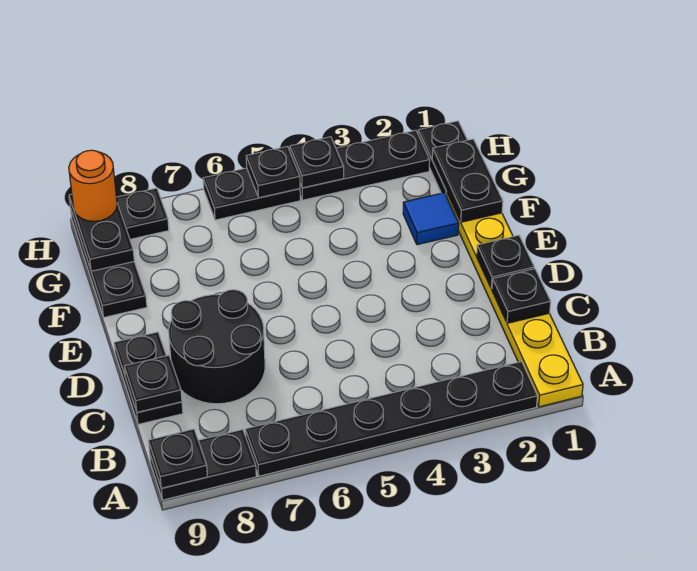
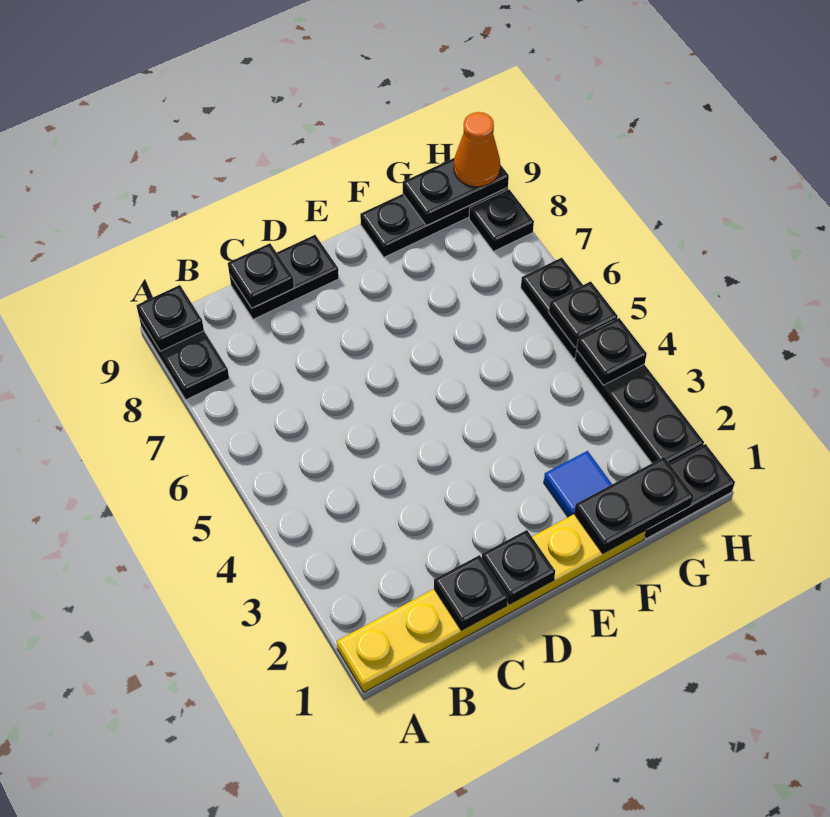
black 1x6 plate [245,362,537,476] -> none
black 2x2 round brick [169,290,265,404] -> none
orange 1x1 round brick [69,150,117,221] -> orange 1x1 cone [454,112,500,187]

